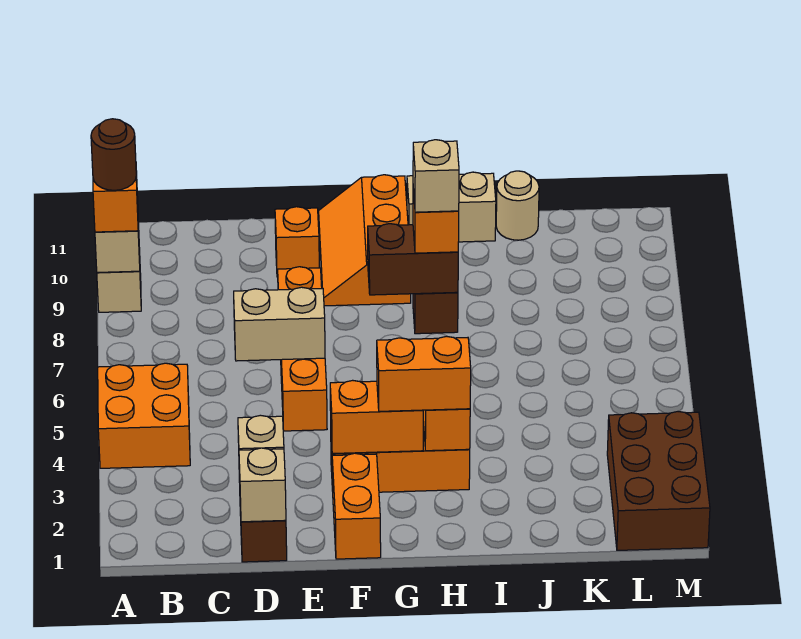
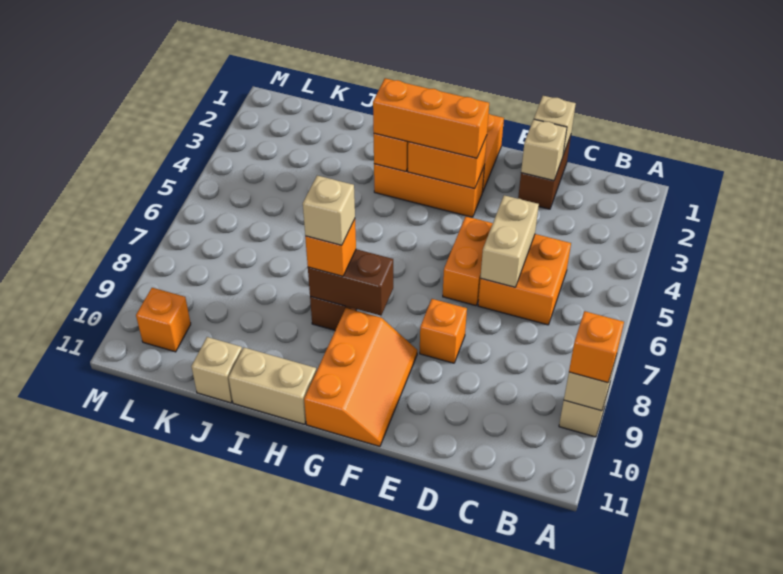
orange 2x2 brick [98,363,190,468] -> orange 2x2 brick moved to [478,234,571,325]
brown 1x1 round brick [91,119,136,190] -> none
tan 1x2 brick [234,287,325,361] -> tan 1x2 brick turned to [480,195,539,287]
orange 1x1 brick [275,207,319,277] -> orange 1x1 brick moved to [136,288,191,352]
orange 1x2 brick [377,336,471,411] -> orange 1x3 brick [373,78,489,158]
tan 1x1 round brick [496,171,539,240] -> tan 1x1 brick [192,337,242,403]
brown 2x3 brick [607,412,710,550] -> none

